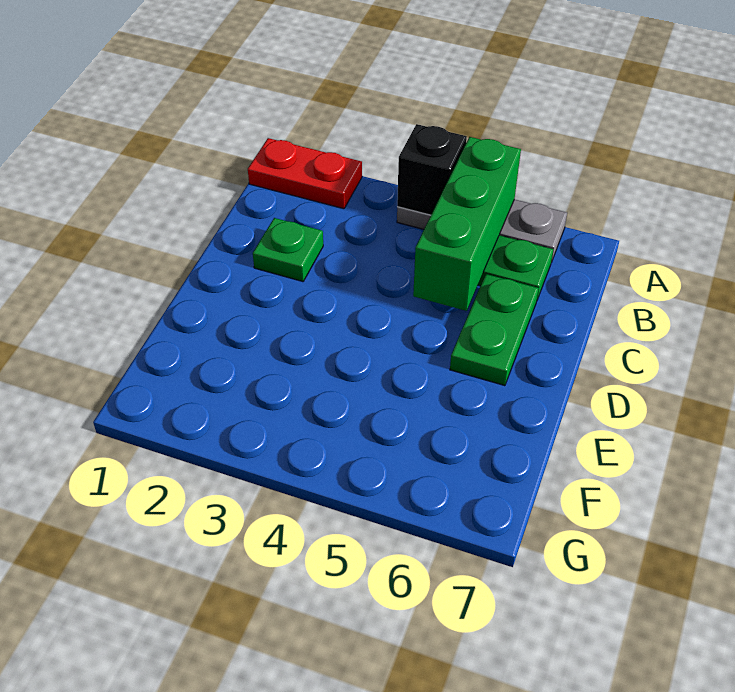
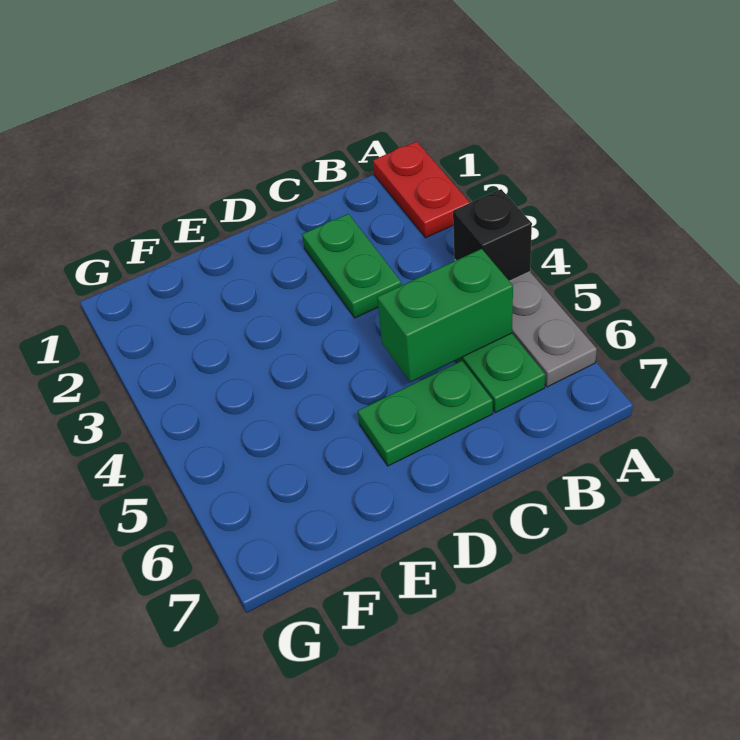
green 1x3 brick [413,137,521,311] -> green 1x2 brick [377,249,513,382]
green 1x1 plate [253,218,323,282] -> green 1x2 plate [302,214,401,318]

